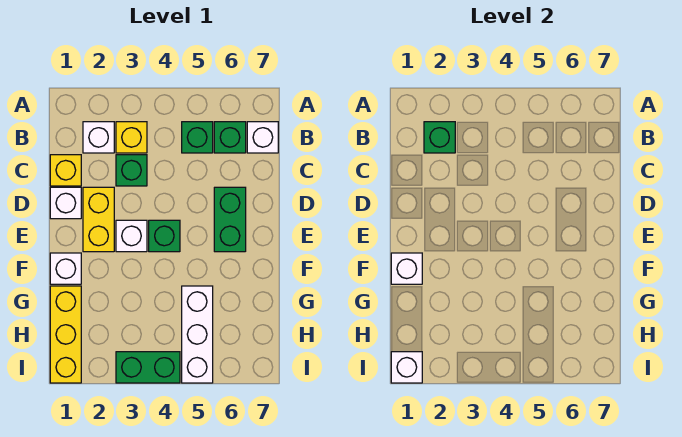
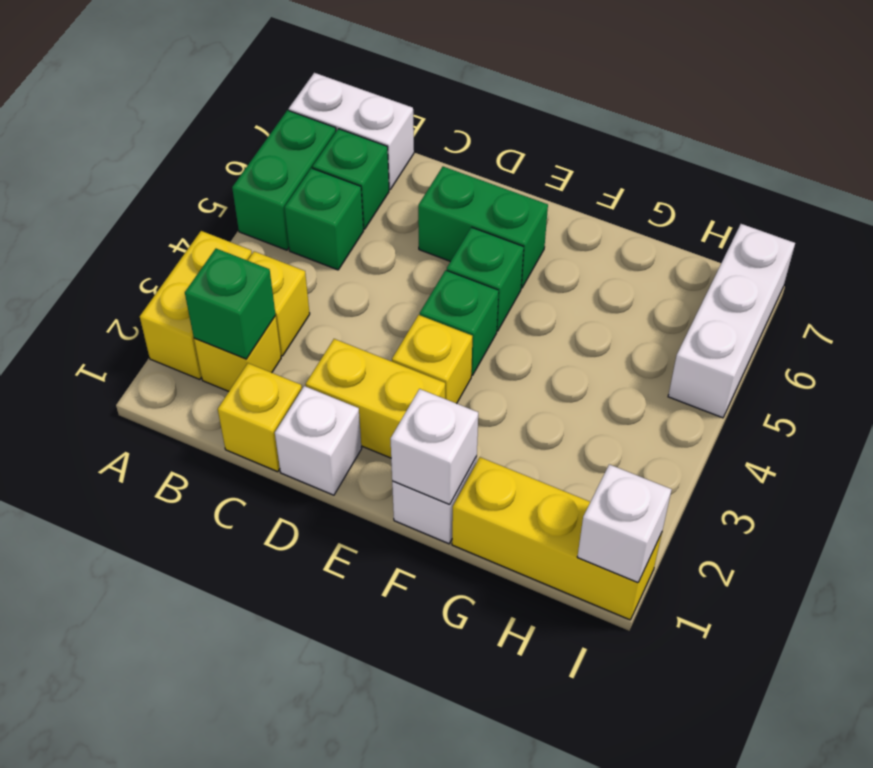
none -> yellow 1x2 brick [140,231,252,380]
white 1x1 brick [83,122,114,153] -> yellow 1x1 brick [194,316,281,391]
white 1x1 brick [247,122,278,153] -> white 1x2 brick [289,73,414,190]
green 1x1 brick [116,155,147,186] -> green 1x1 brick moved to [447,227,524,331]
white 1x1 brick [116,220,147,252] -> yellow 1x1 brick [392,315,472,404]
white 1x3 brick [182,286,213,383] -> white 1x3 brick turned to [668,224,795,418]
green 1x2 brick [116,352,180,383] -> green 1x2 brick moved to [232,110,336,250]

